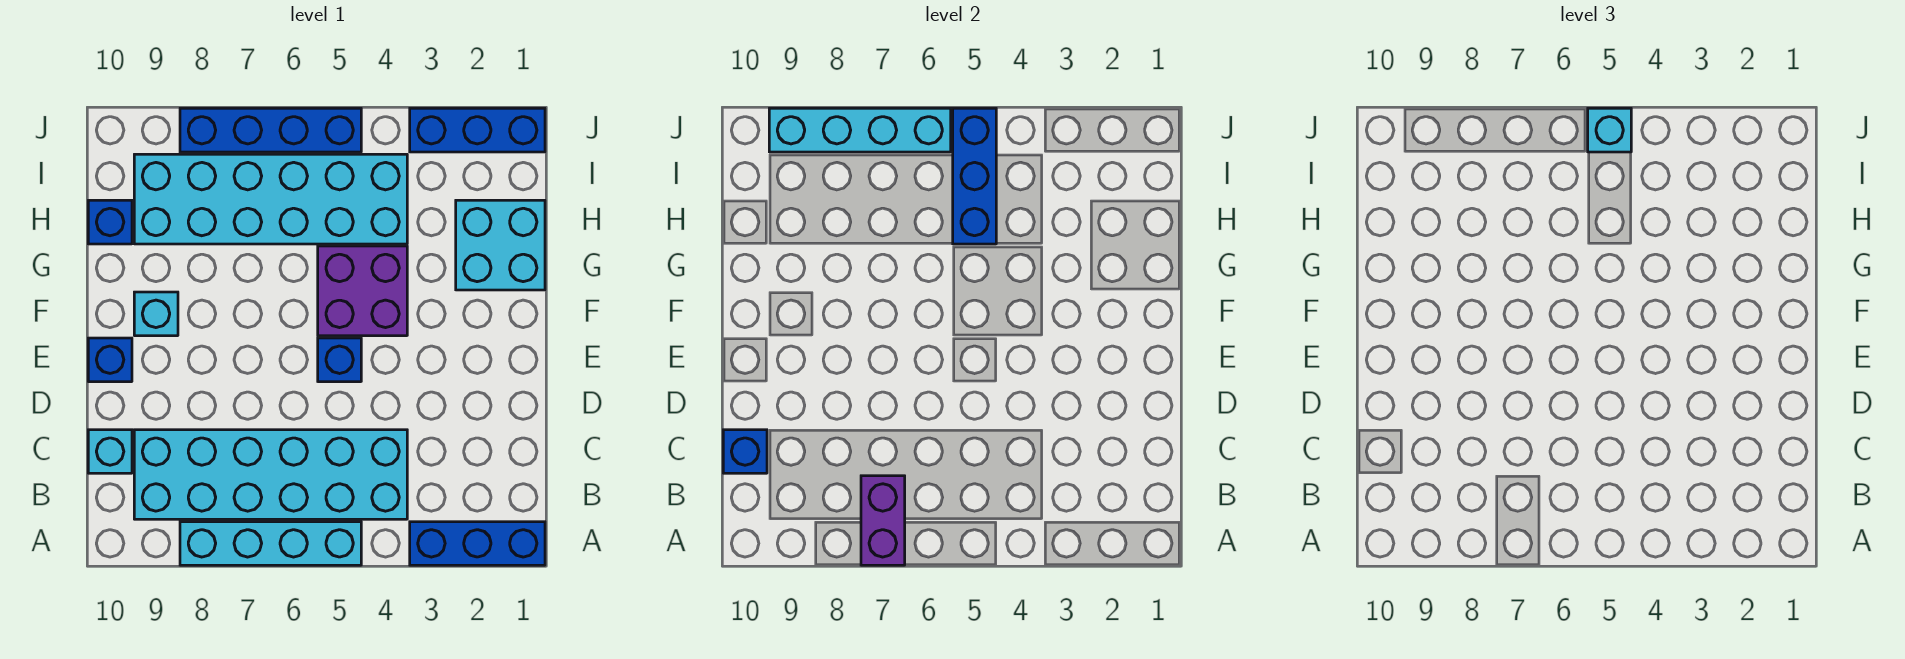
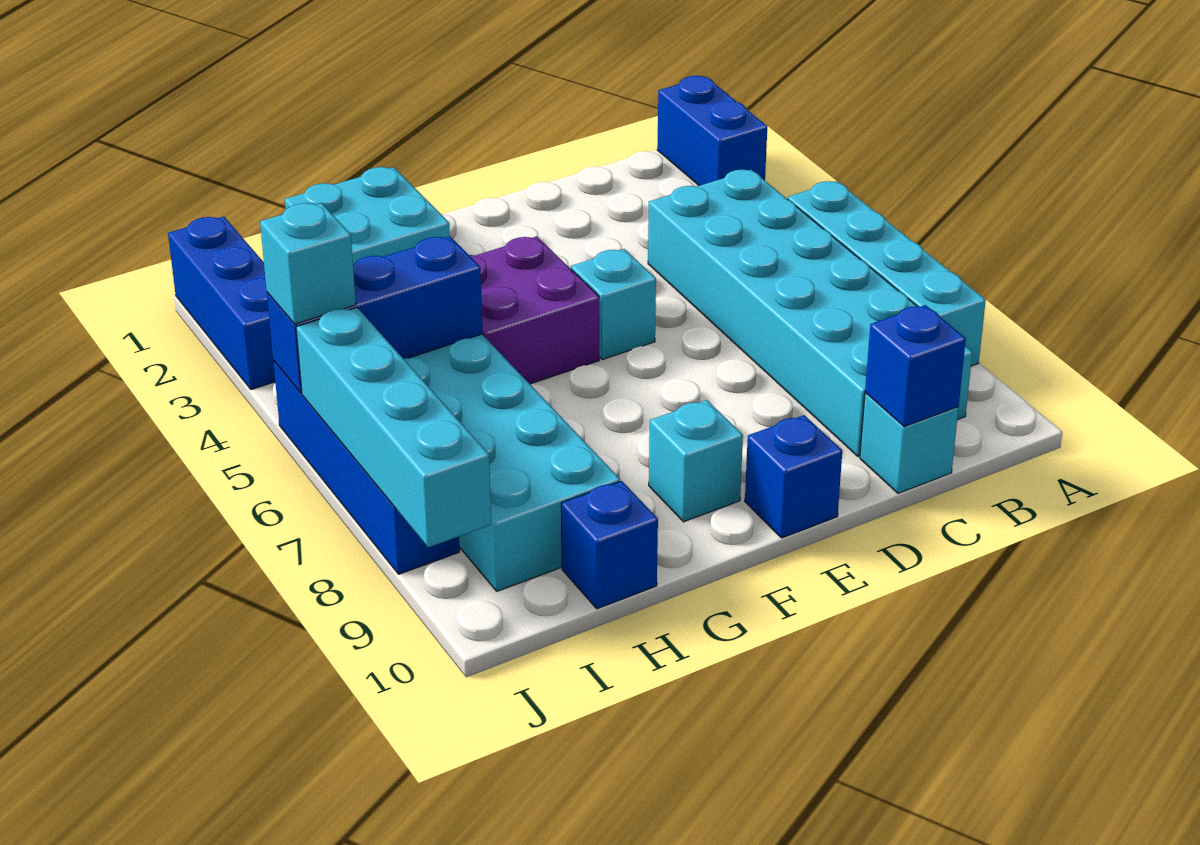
blue 1x3 brick [410,522,545,565] -> blue 1x2 brick [657,76,767,186]
purple 1x2 brick [861,476,905,565] -> none
blue 1x1 brick [318,338,361,382] -> cyan 1x1 brick [571,249,656,360]

